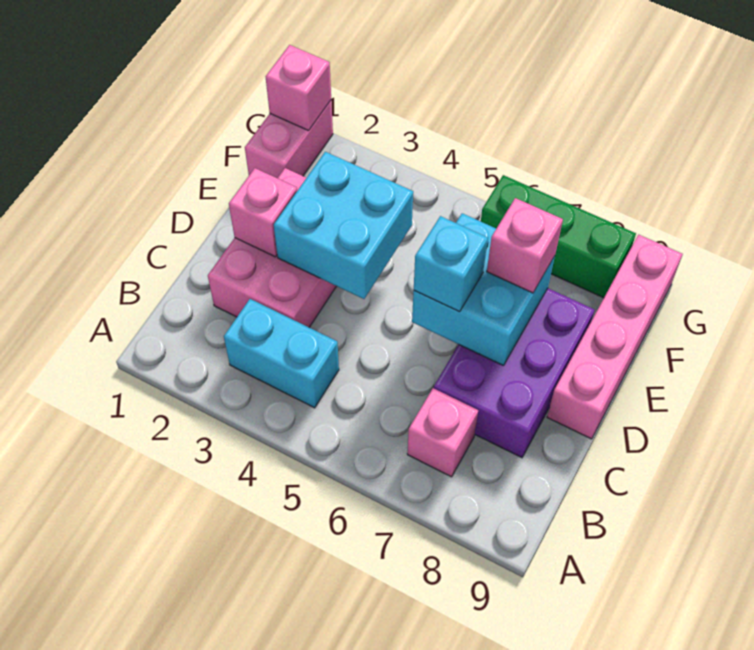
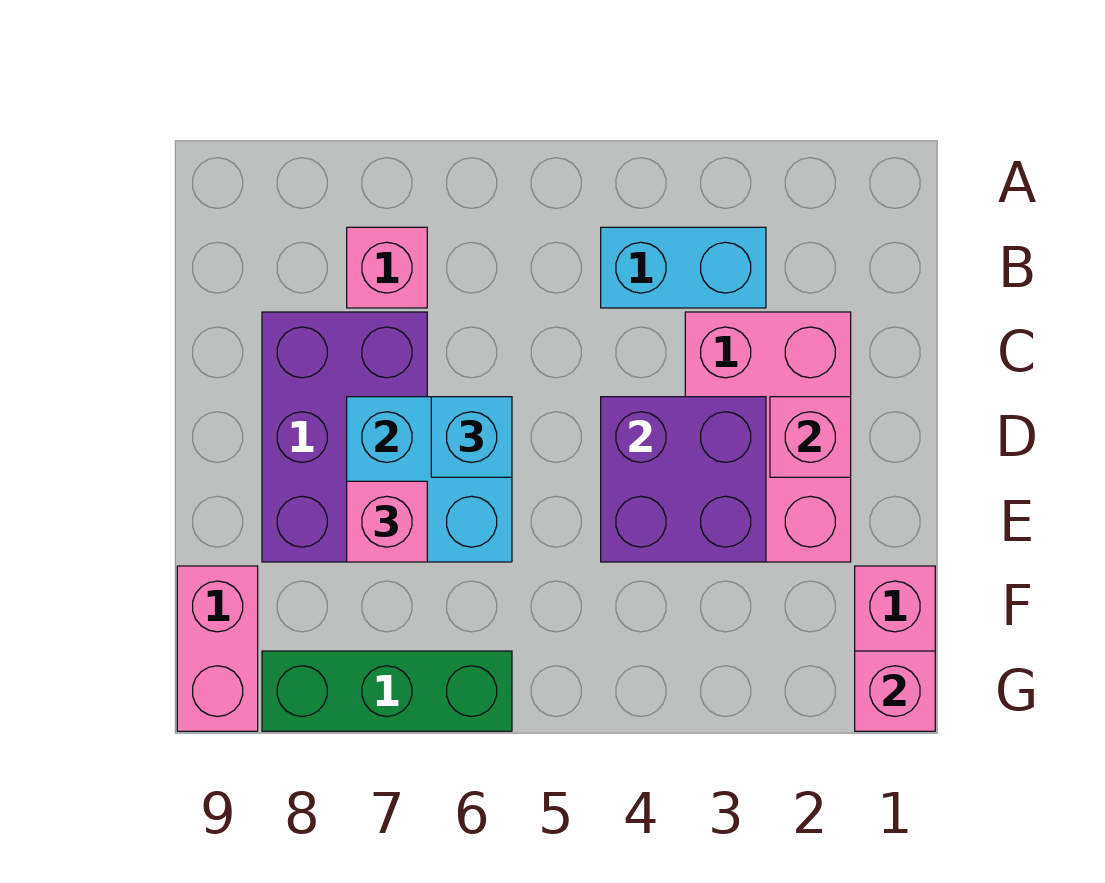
cyan 2x2 brick [274,152,413,299] -> purple 2x2 brick [601,397,766,562]
pink 1x4 brick [547,235,683,439] -> pink 1x2 brick [177,566,258,731]

